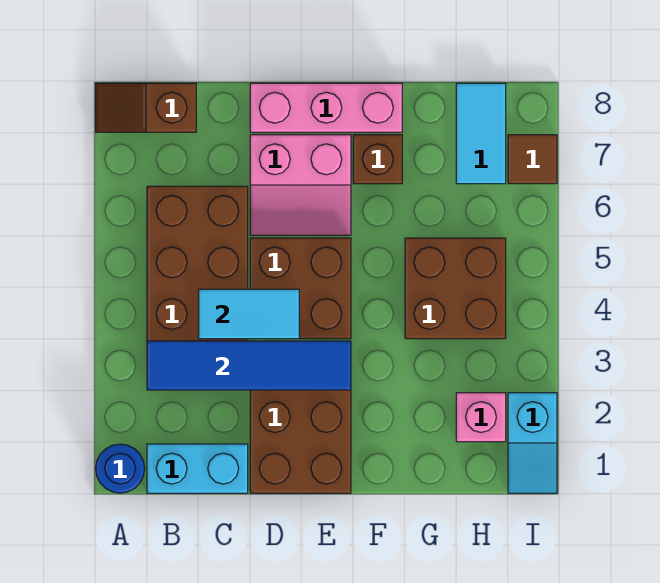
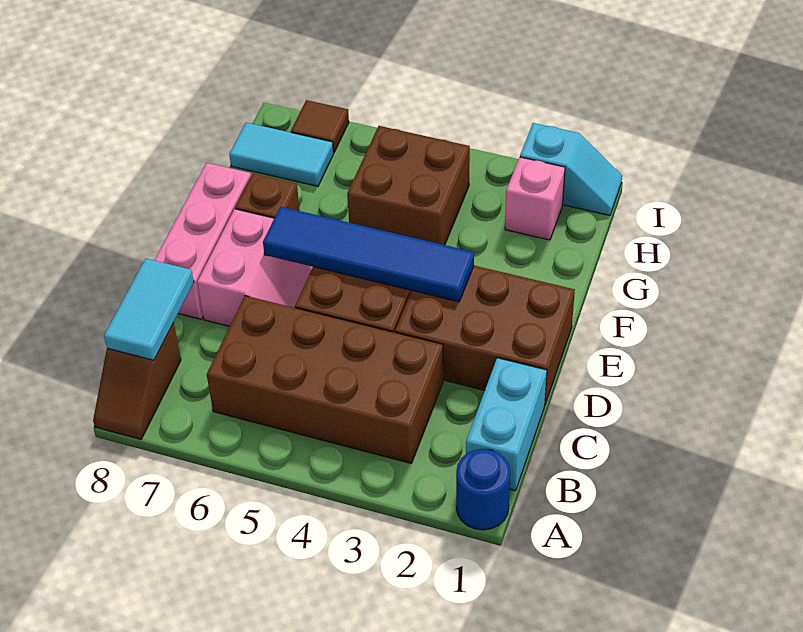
blue 1x4 tile [147,341,351,390] -> blue 1x4 tile turned to [263,207,474,302]
cyan 1x2 tile [199,289,299,339] -> cyan 1x2 tile moved to [104,259,194,360]

